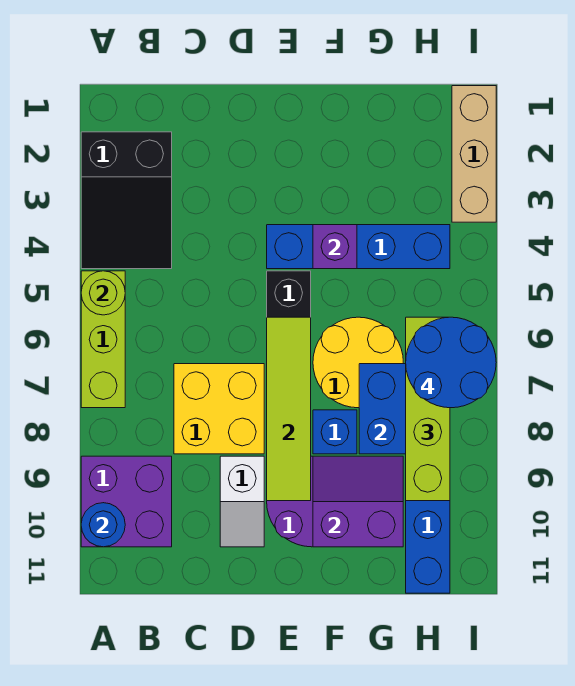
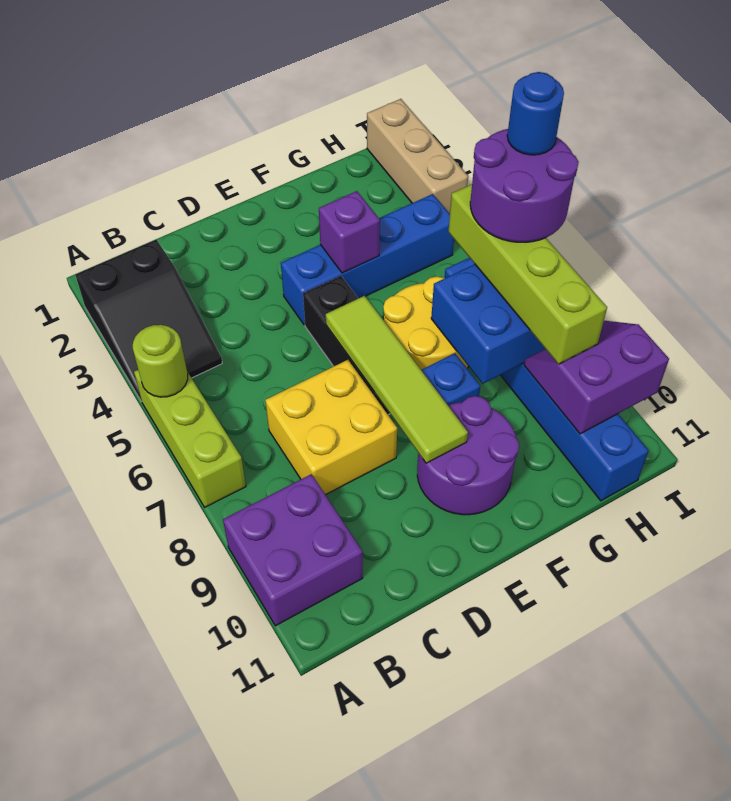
blue 1x1 round brick [81,503,125,547] -> blue 1x1 round brick moved to [507,72,564,155]
white 1x2 slope [220,456,264,547] -> none
purple 2x2 slope [313,456,403,547] -> purple 2x2 slope moved to [524,321,669,434]
blue 2x2 round brick [406,317,496,408] -> purple 2x2 round brick [470,129,579,242]

